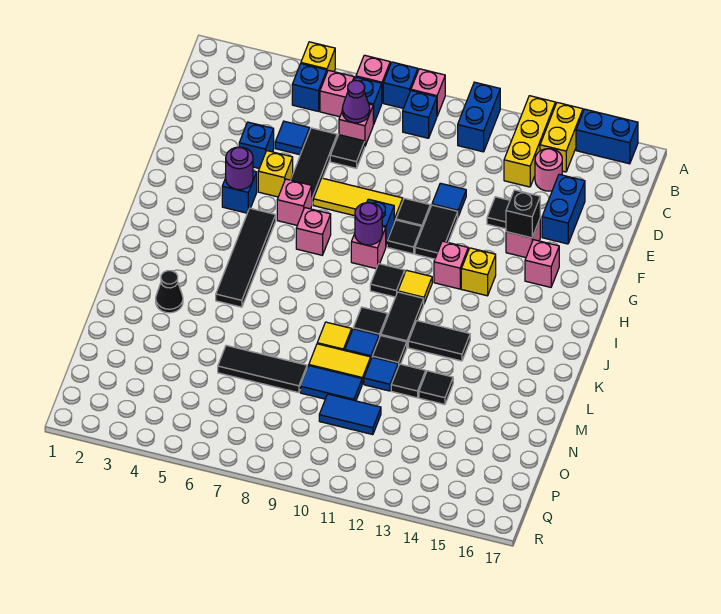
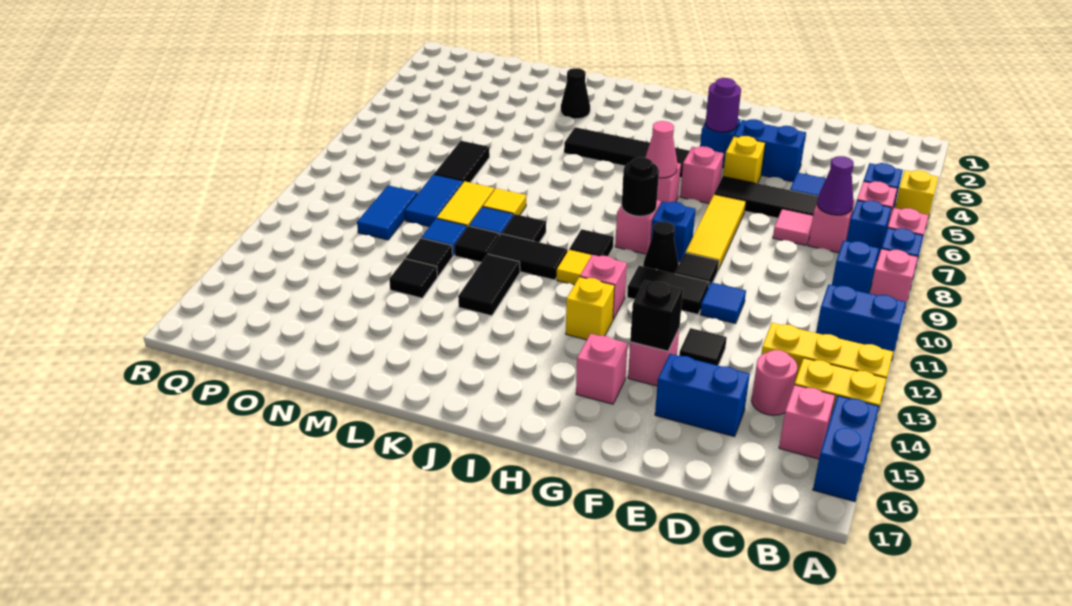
none -> pink 1x1 brick [779,385,835,459]
black 1x1 tile [330,135,365,168] -> pink 1x1 tile [773,209,813,245]
blue 1x1 brick [239,122,274,168] -> blue 1x2 brick [734,119,806,182]
black 1x1 tile [387,220,422,254] -> black 1x1 cone [643,222,679,274]
none -> pink 1x1 cone [645,121,677,178]
purple 1x1 round brick [355,202,382,245] -> black 1x1 round brick [622,157,659,216]
black 1x3 tile [218,345,307,393] -> black 1x2 tile [434,141,490,182]

